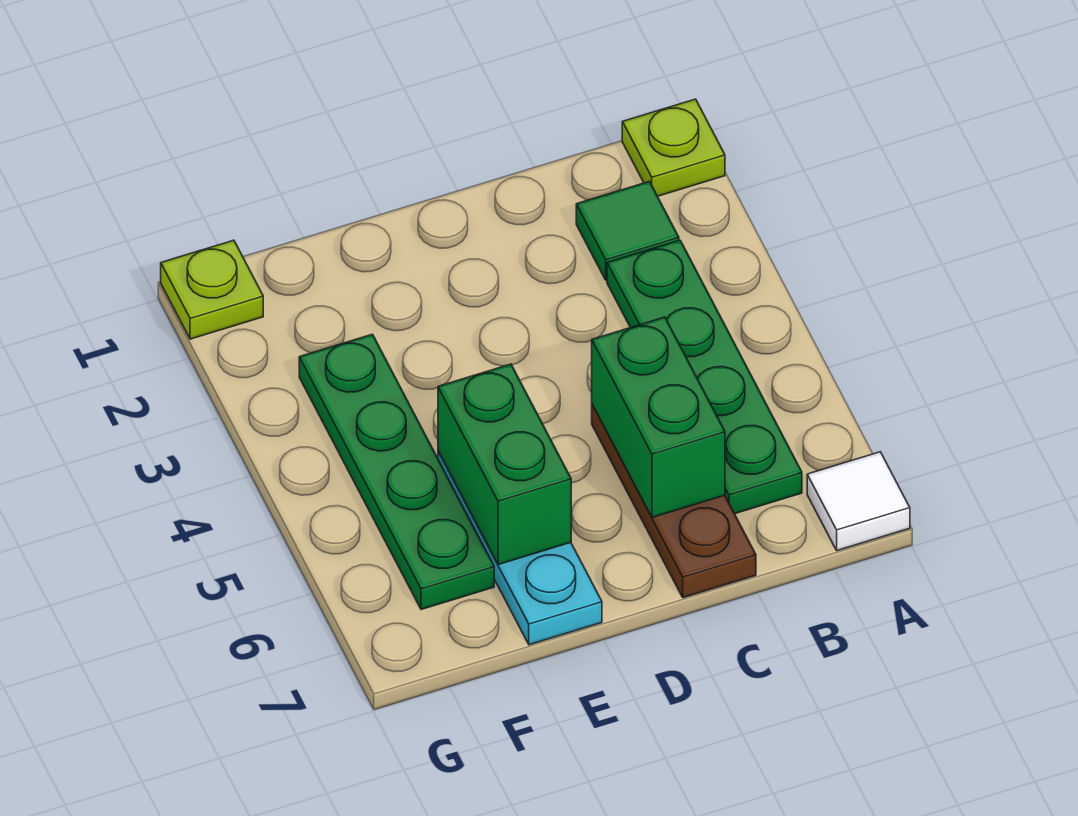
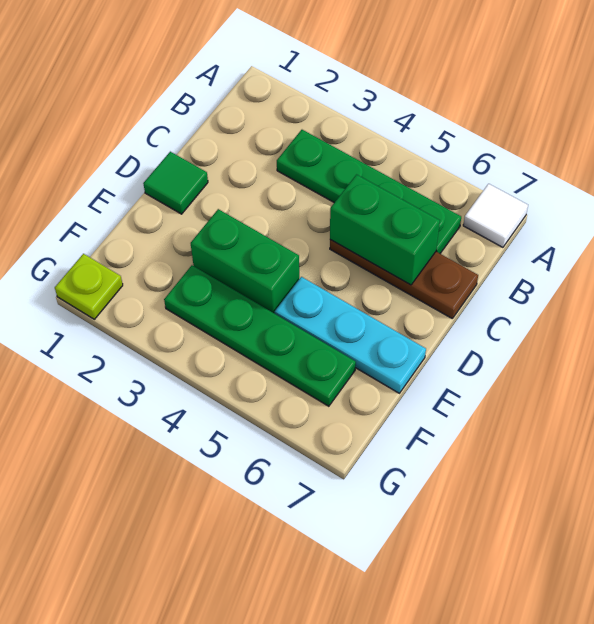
lime 1x1 plate [622,99,725,196] -> none
green 1x1 tile [576,181,679,280] -> green 1x1 tile moved to [143,152,208,214]
green 1x2 brick [438,364,571,565] -> green 1x2 brick moved to [191,209,299,313]

